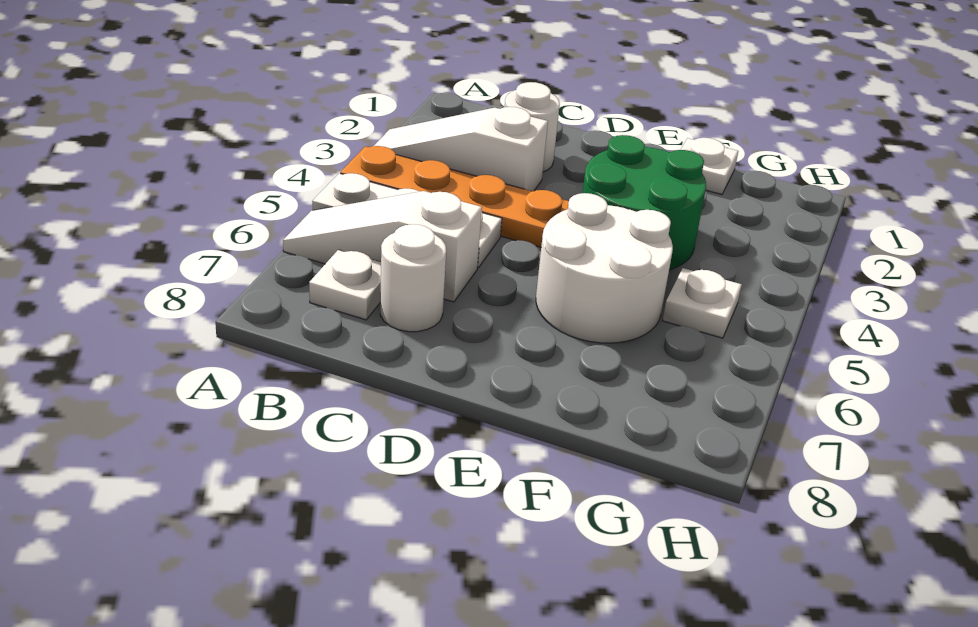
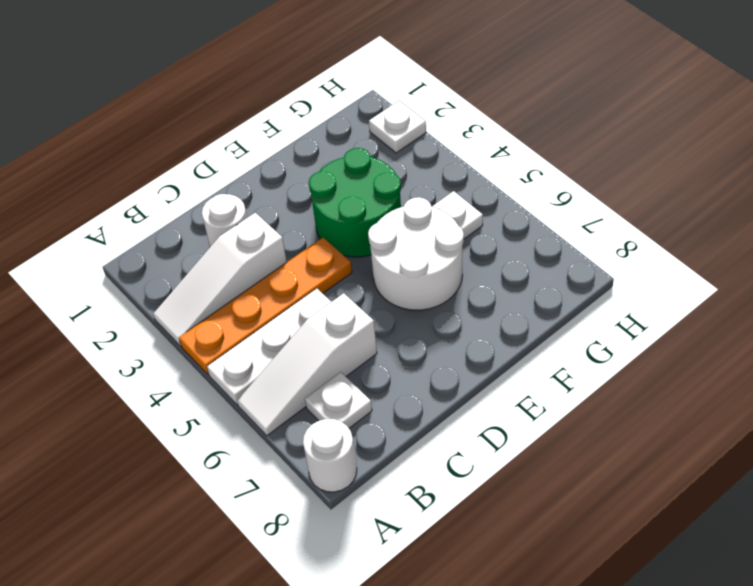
white 1x1 round brick [380,224,446,332] -> white 1x1 round brick moved to [303,419,357,492]
white 1x1 plate [681,138,738,195] -> white 1x1 plate moved to [369,101,426,153]

